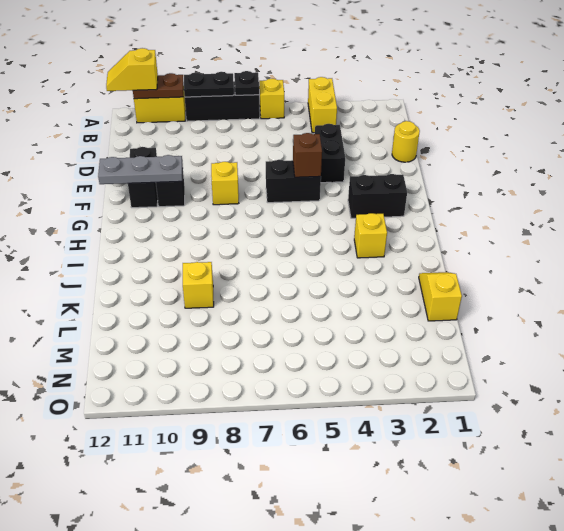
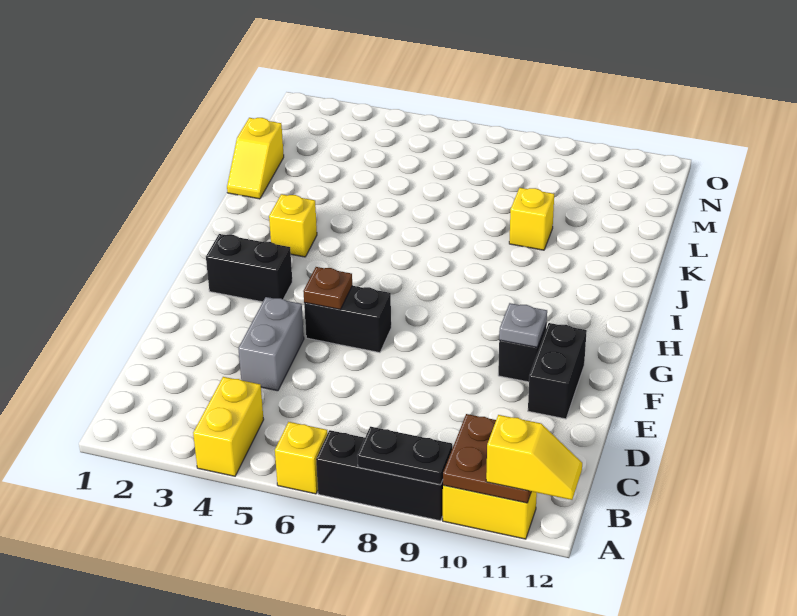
black 1x1 plate [234,71,259,95] -> none
brown 1x2 plate [133,73,184,99] -> brown 2x2 plate [443,414,531,503]
yellow 1x1 round brick [392,121,420,162] -> none
black 1x2 brick [315,124,345,183] -> grey 1x2 brick [238,297,304,391]
brown 1x1 brick [293,133,322,177] -> brown 1x1 plate [303,267,352,309]
yellow 1x1 brick [211,162,239,205] -> none
grey 1x3 plate [98,155,183,184] -> grey 1x1 plate [499,303,547,347]

